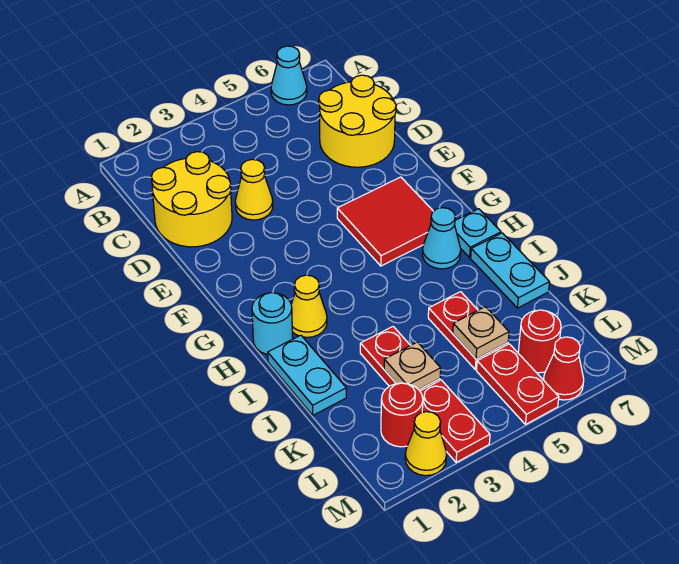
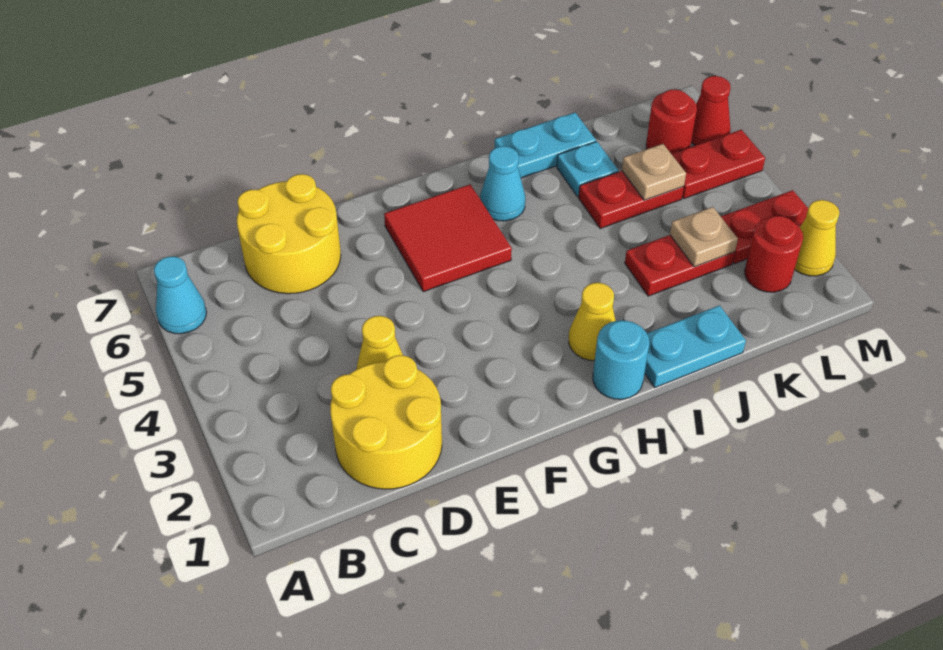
cyan 1x1 plate [455,209,501,257] -> cyan 1x1 plate moved to [557,142,619,197]

